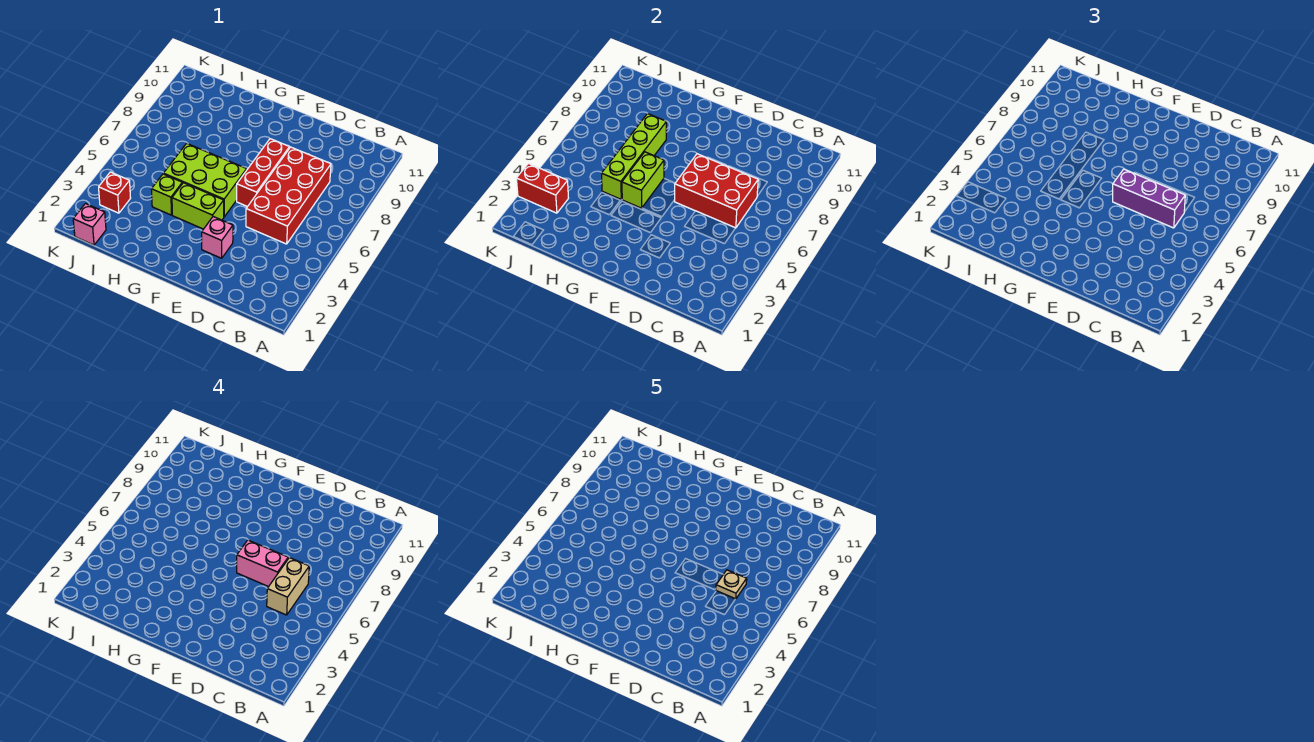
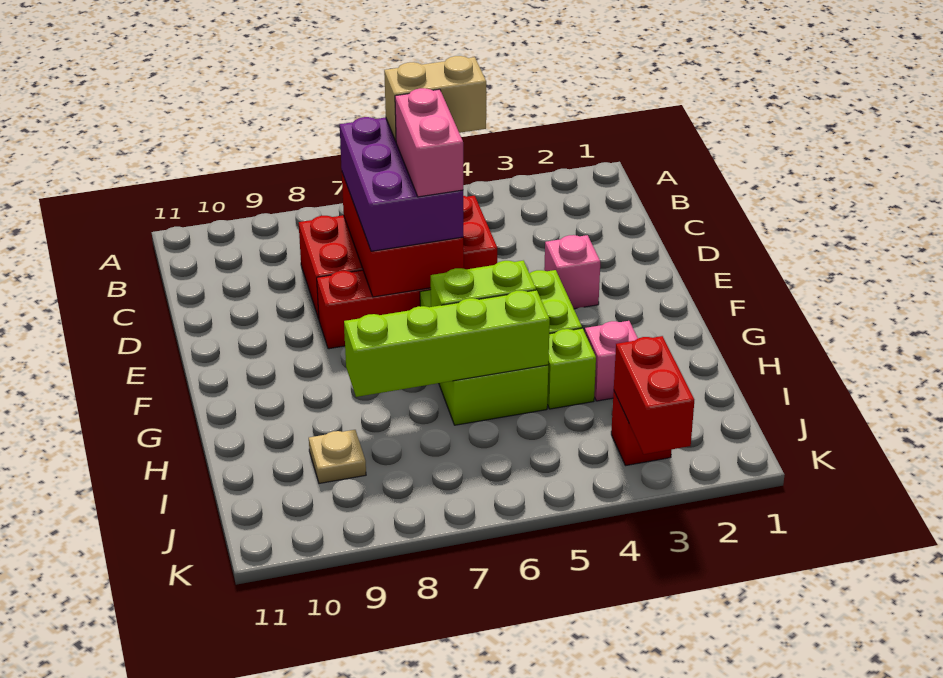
purple 1x3 brick [1113,169,1185,228] -> purple 2x3 brick [340,117,463,251]
tan 1x1 plate [716,570,747,599] -> tan 1x1 plate moved to [309,430,366,483]
pink 1x1 brick [73,204,106,245] -> pink 1x1 brick moved to [585,321,638,401]

